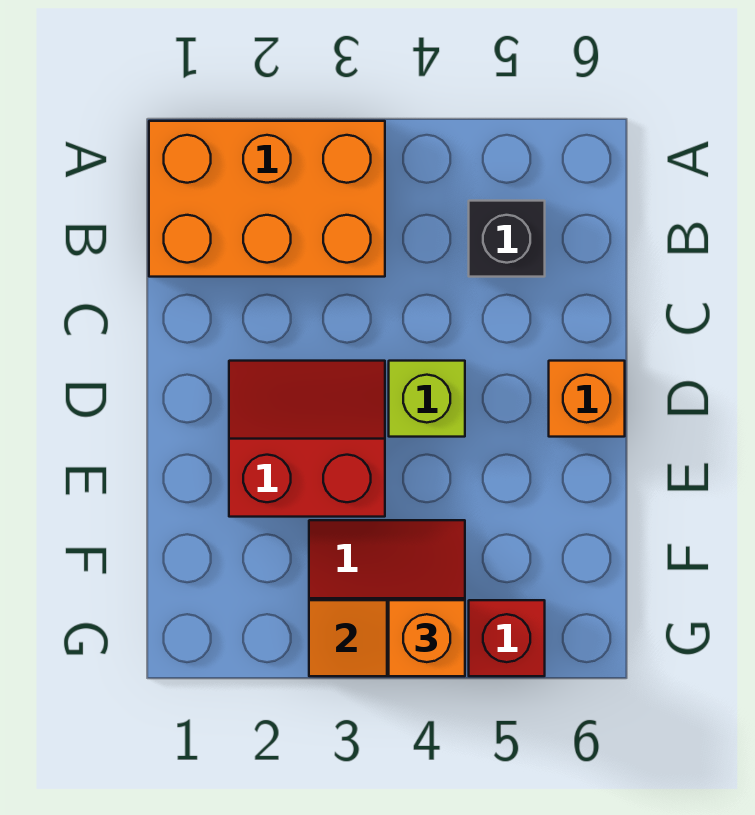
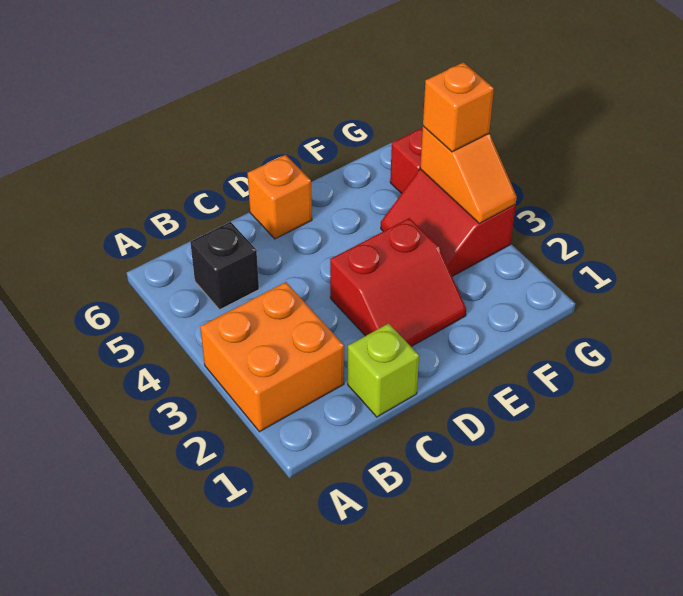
orange 2x3 brick [149,121,385,277] -> orange 2x2 brick [200,282,344,432]
red 2x2 slope [229,361,385,517] -> red 2x2 slope turned to [330,218,466,347]
lime 1x1 brick [389,361,465,437] -> lime 1x1 brick moved to [348,323,419,417]

